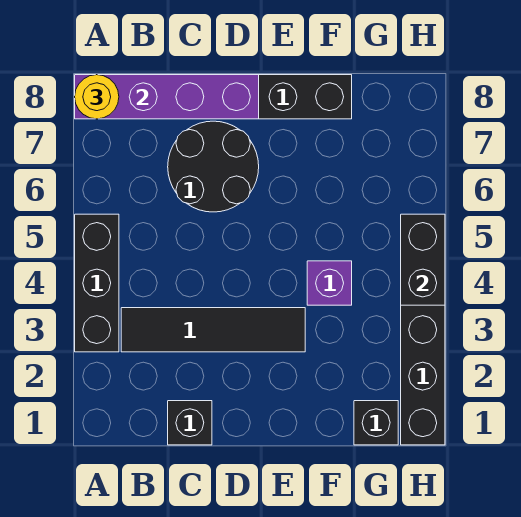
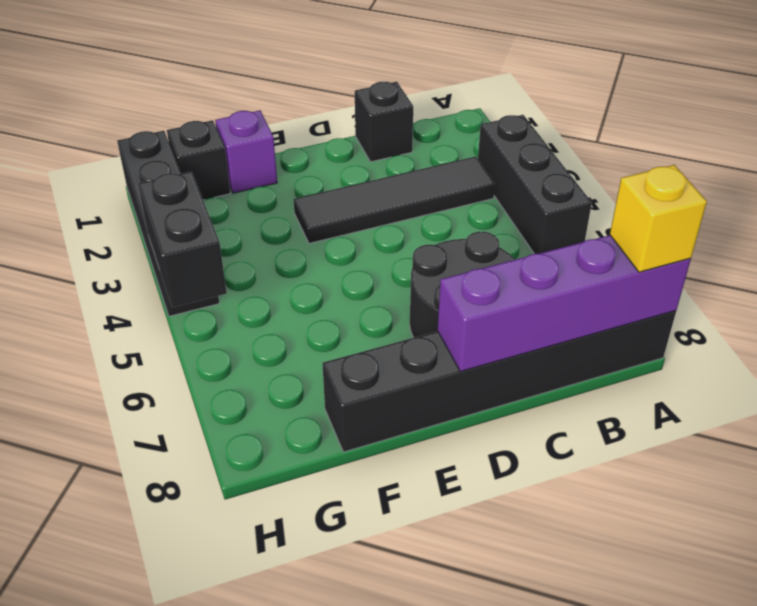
yellow 1x1 round brick [75,75,119,119] -> yellow 1x1 brick [610,165,707,272]
purple 1x1 brick [307,261,352,305] -> purple 1x1 brick moved to [215,110,277,193]

